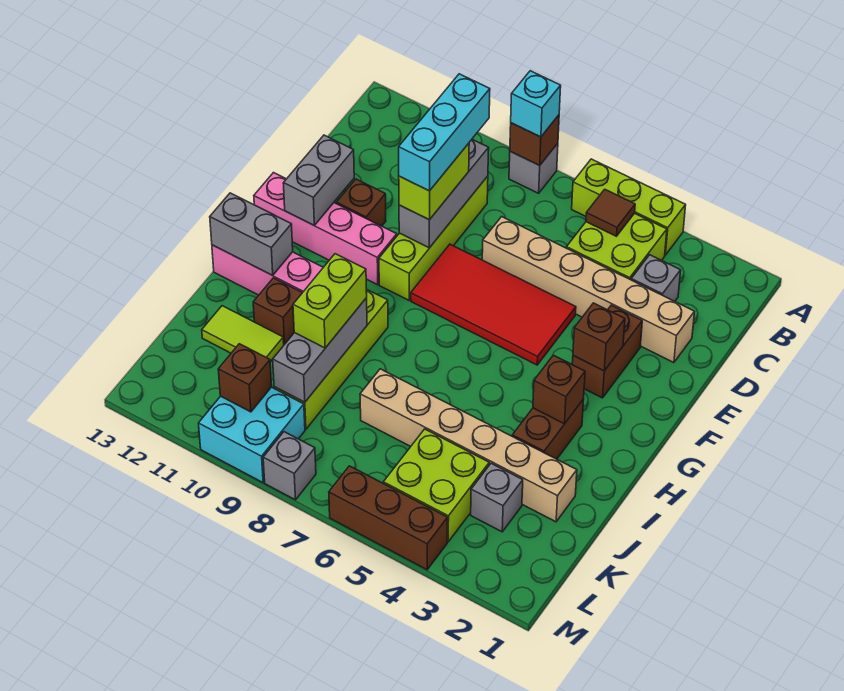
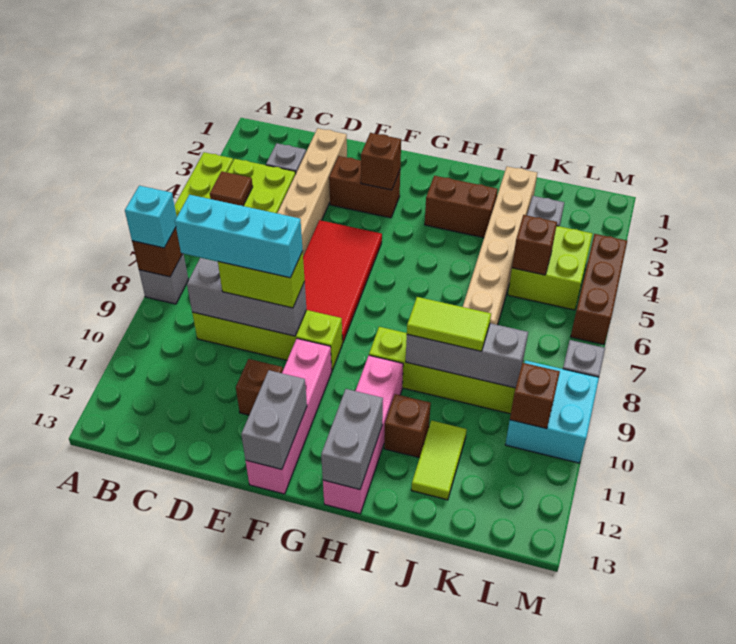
grey 1x2 brick [283,135,354,225] -> grey 1x2 brick turned to [241,370,307,469]
brown 1x1 brick [533,355,585,424] -> brown 1x1 brick moved to [512,215,557,275]
lime 1x2 brick [293,254,367,348] -> lime 1x2 tile [407,297,491,351]

